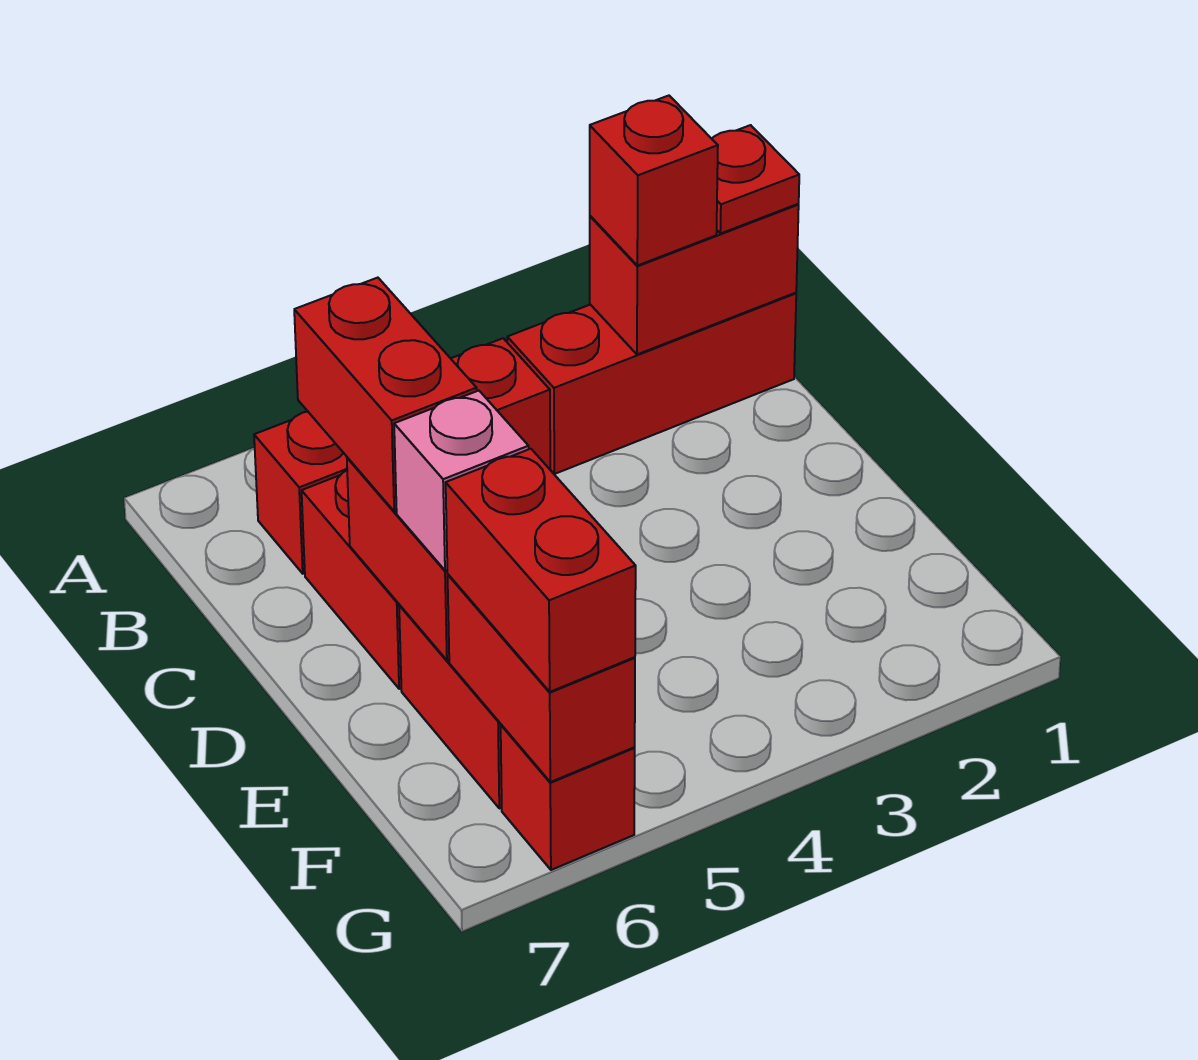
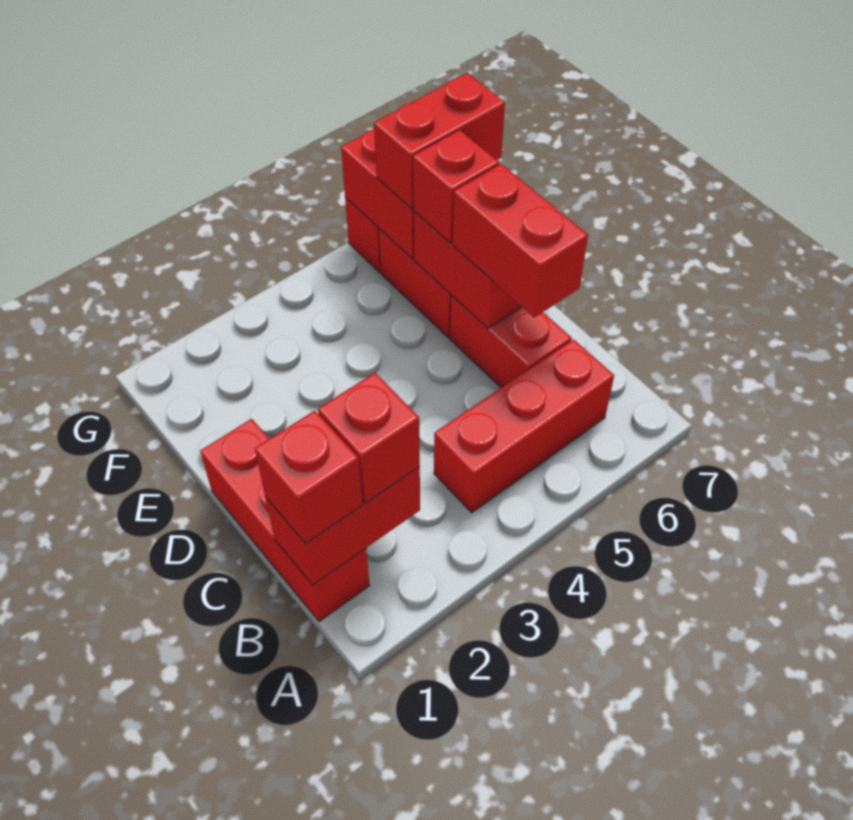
red 1x3 brick [507,293,796,474] -> red 1x3 brick turned to [200,419,370,622]
red 1x1 plate [712,125,799,234] -> red 1x1 brick [255,411,362,544]
pink 1x1 brick [394,391,529,570] -> red 1x1 brick [413,130,499,243]
red 1x2 brick [446,449,636,692] -> red 1x2 brick turned to [374,73,505,209]

